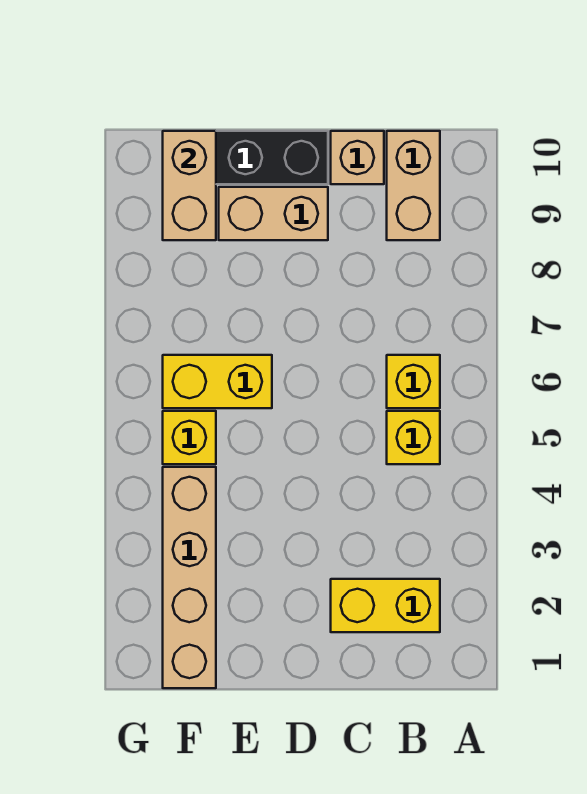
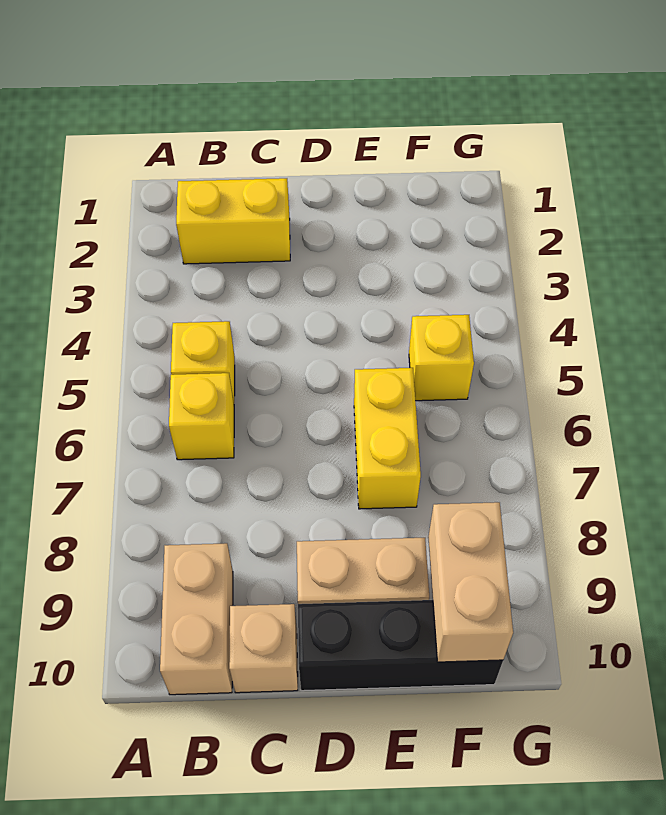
yellow 1x2 brick [163,355,272,408] -> yellow 1x2 brick turned to [354,368,421,509]
tan 1x4 brick [163,467,216,688] -> none

